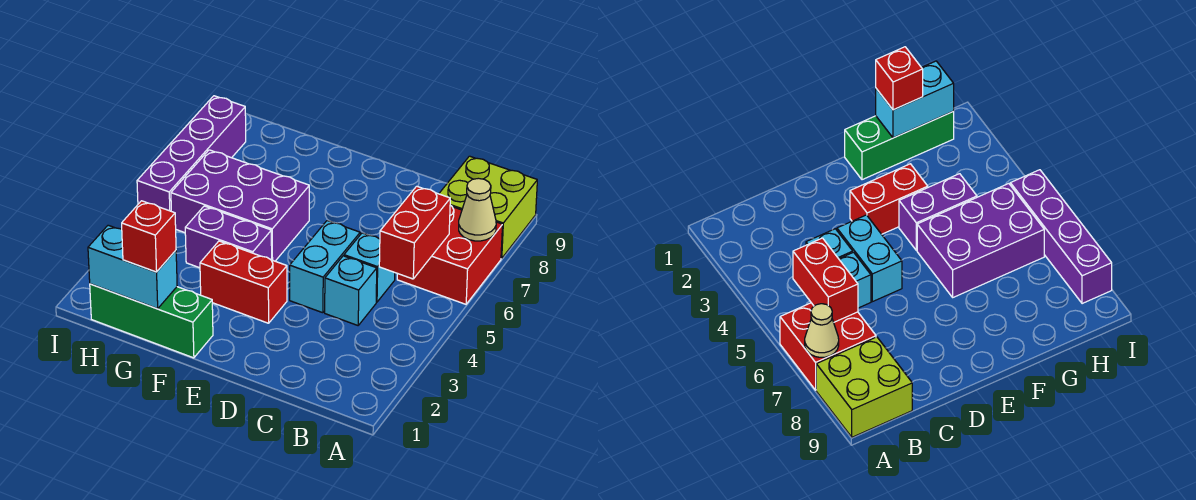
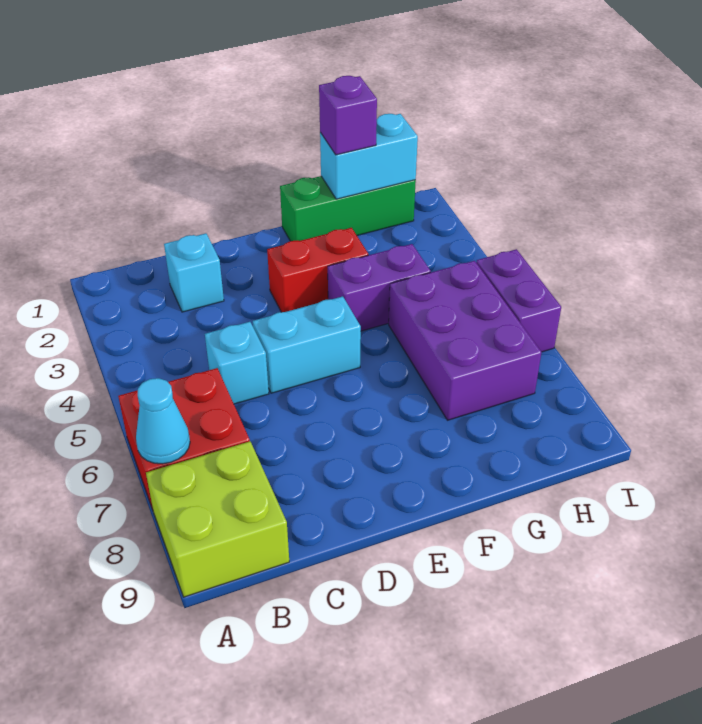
tan 1x1 cone [459,178,496,241] -> cyan 1x1 cone [136,378,190,464]
red 1x2 brick [379,186,450,279] -> none
cyan 1x1 brick [325,256,377,325] -> cyan 1x1 brick moved to [164,233,224,312]
cyan 1x2 brick [290,221,360,313] -> cyan 1x2 brick turned to [253,296,361,393]
purple 2x3 brick [171,150,309,261] -> purple 2x3 brick turned to [389,261,542,420]
red 1x1 brick [122,201,176,272] -> purple 1x1 brick [319,76,377,155]
purple 1x4 brick [137,96,246,211] -> purple 1x2 brick [476,249,561,352]

